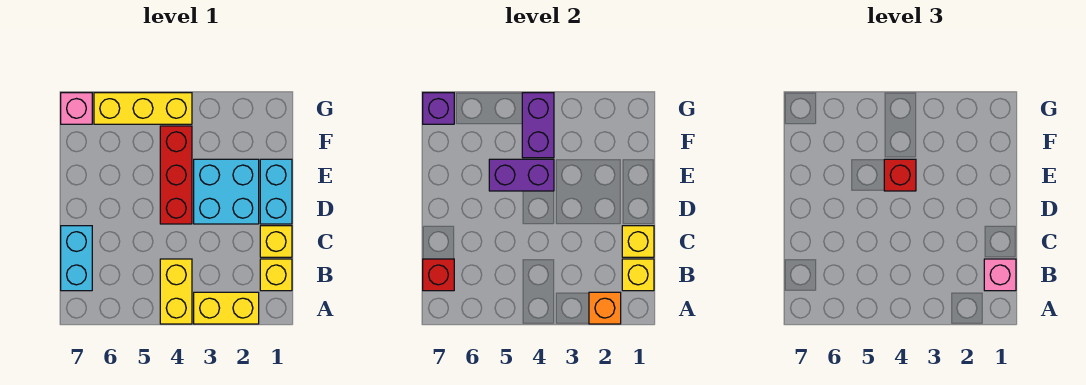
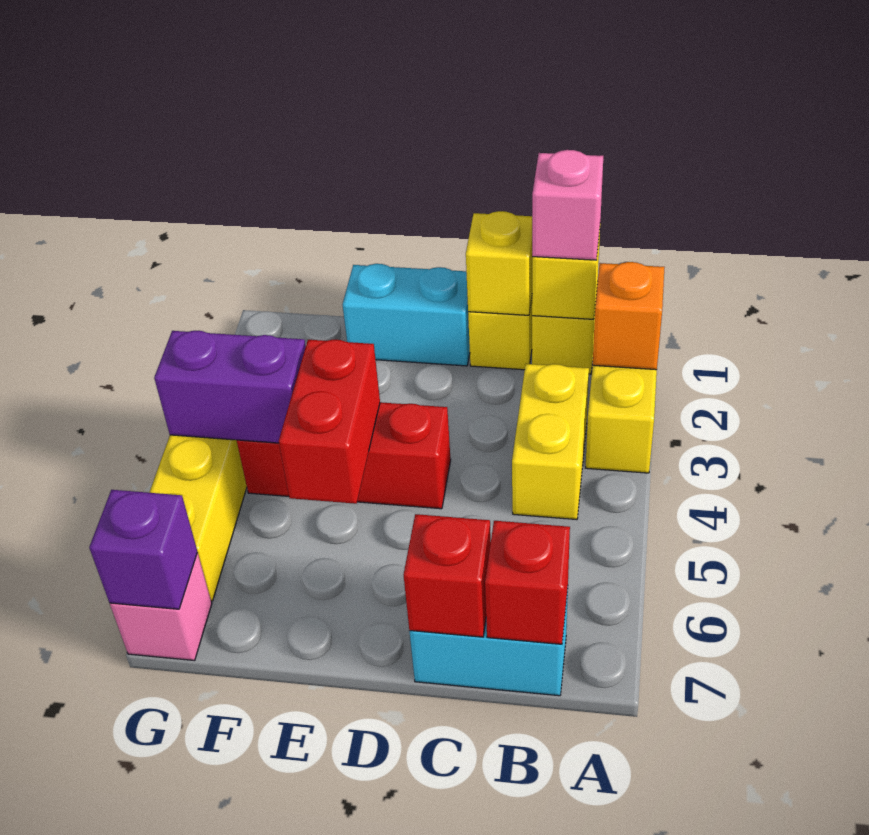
yellow 1x2 brick [160,259,192,324] -> yellow 1x2 brick turned to [512,364,589,520]
cyan 2x2 brick [194,159,259,224] -> none
purple 1x2 brick [489,159,554,191] -> red 1x2 brick [279,340,380,504]
red 1x1 brick [884,159,916,191] -> red 1x1 brick moved to [404,514,491,637]

